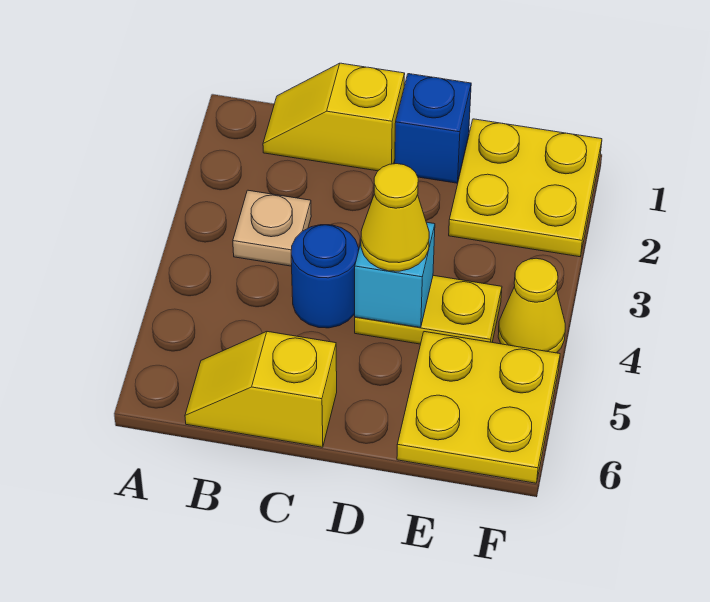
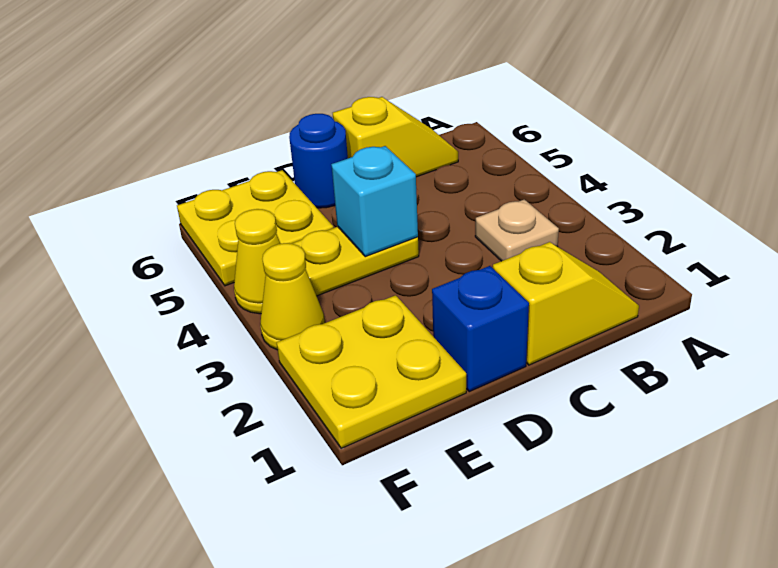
blue 1x1 round brick [291,225,359,328] -> blue 1x1 round brick moved to [289,114,348,208]
yellow 1x1 cone [361,164,429,271] -> yellow 1x1 cone moved to [260,243,325,349]

